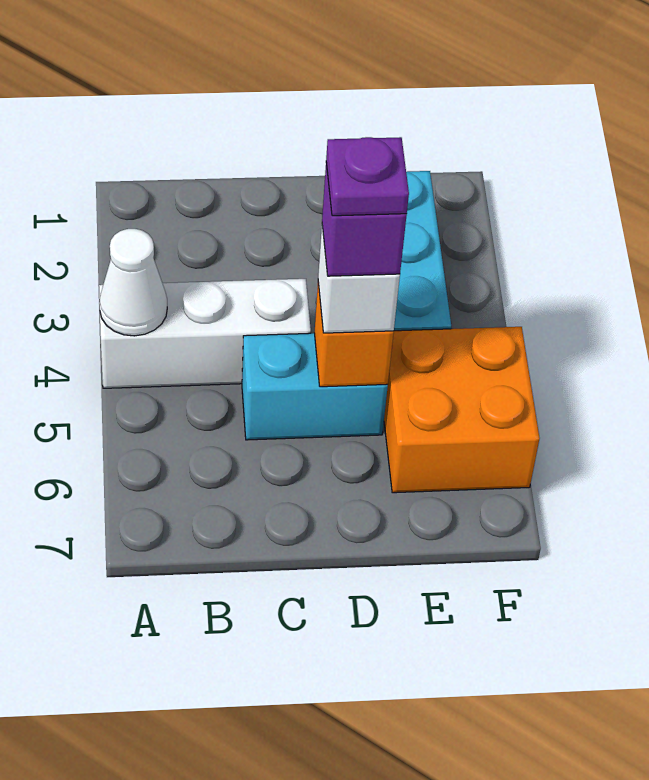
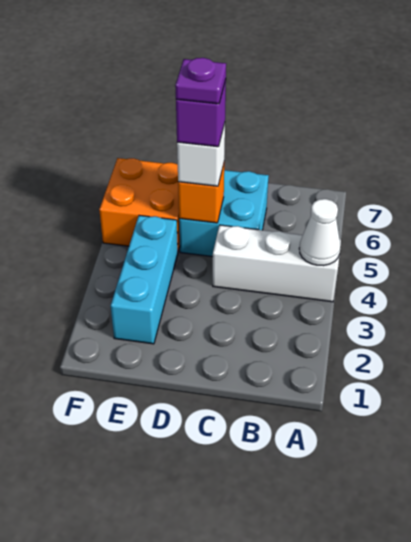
cyan 1x2 brick [242,333,388,440] -> cyan 2x2 brick [179,170,269,257]

